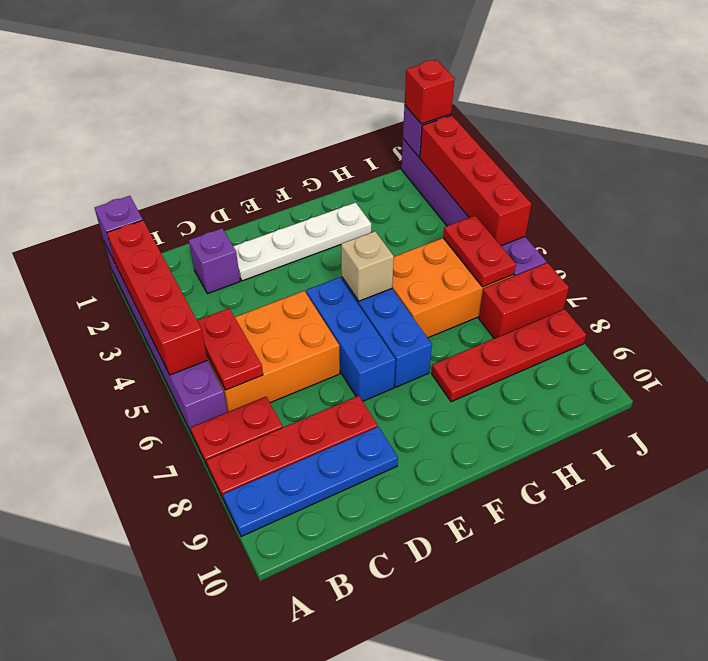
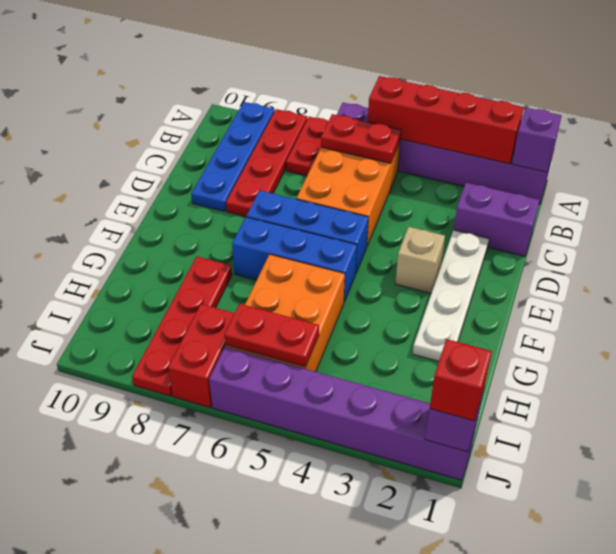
purple 1x1 brick [189,228,240,294] -> purple 1x2 brick [454,183,539,256]
tan 1x1 brick [341,231,394,301] -> tan 1x1 brick moved to [395,227,445,293]
red 1x4 brick [420,115,531,246] -> none

